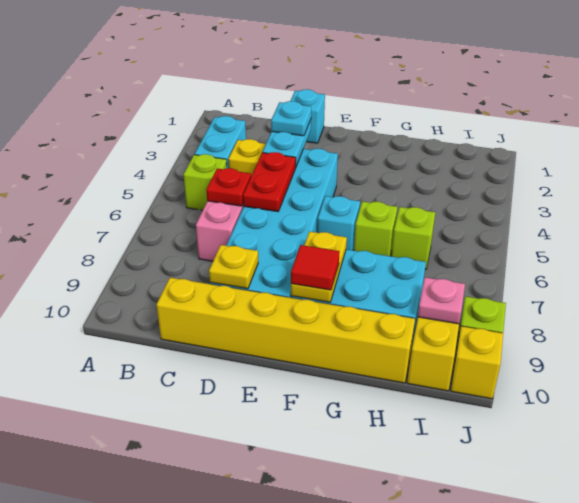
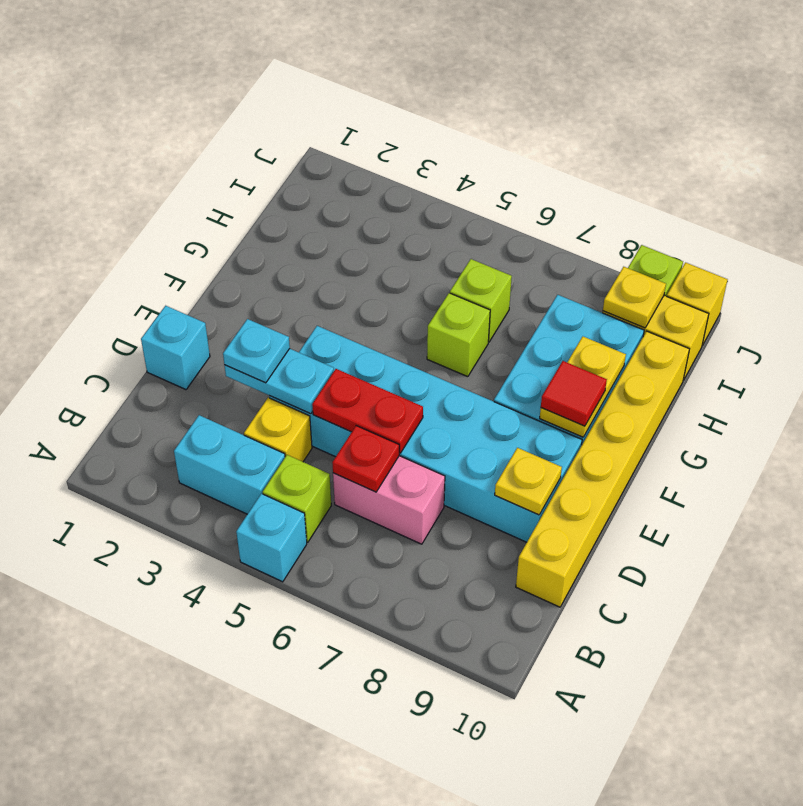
cyan 1x1 brick [317,196,360,251] -> cyan 1x1 brick moved to [236,494,307,582]
yellow 1x2 plate [291,232,347,302] -> yellow 1x2 plate turned to [540,337,626,437]
pink 1x1 plate [418,277,465,324] -> yellow 1x1 plate [603,267,666,328]

